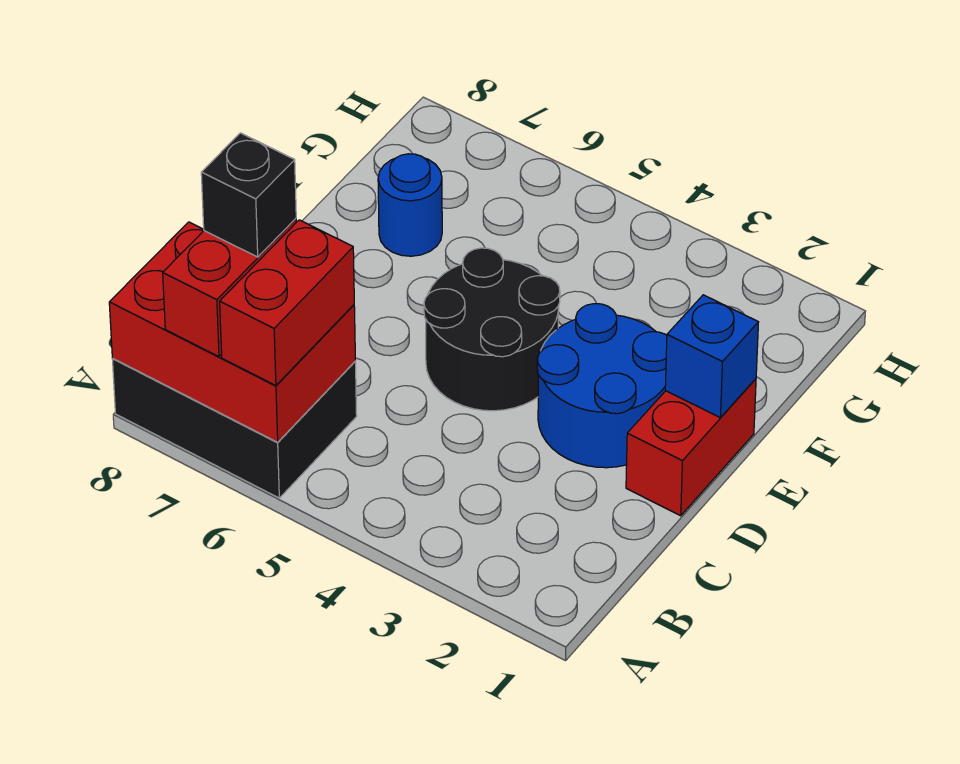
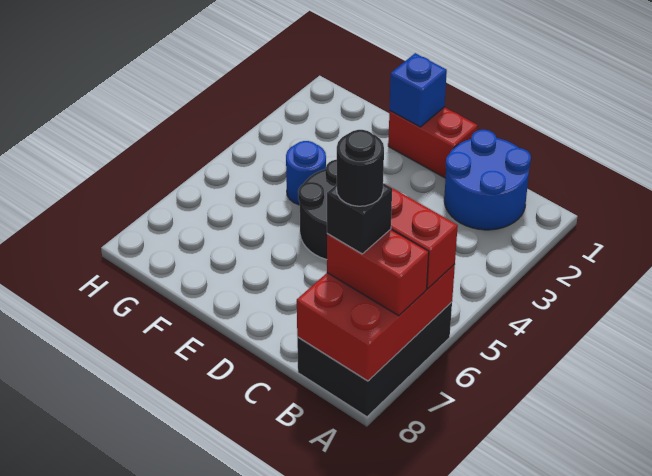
none -> black 1x1 round brick [336,130,384,206]
blue 2x2 round brick [537,304,667,468] -> blue 2x2 round brick moved to [444,130,531,230]
blue 1x1 round brick [378,154,442,256] -> blue 1x1 round brick moved to [286,141,326,205]

